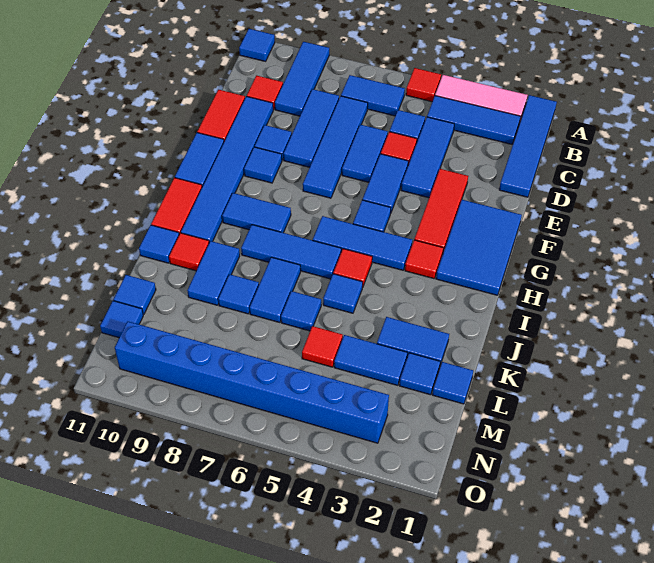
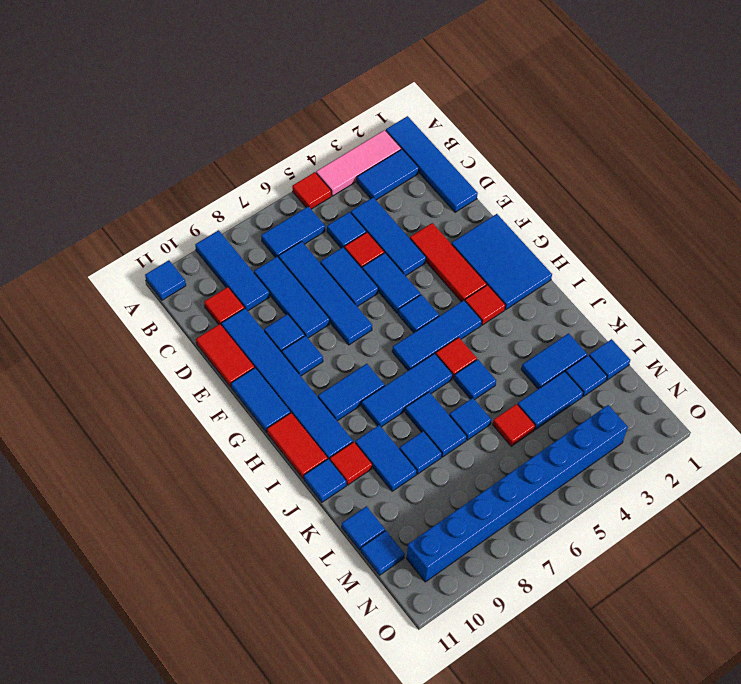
blue 1x3 tile [427,96,521,145] -> blue 1x2 tile [357,149,419,200]

